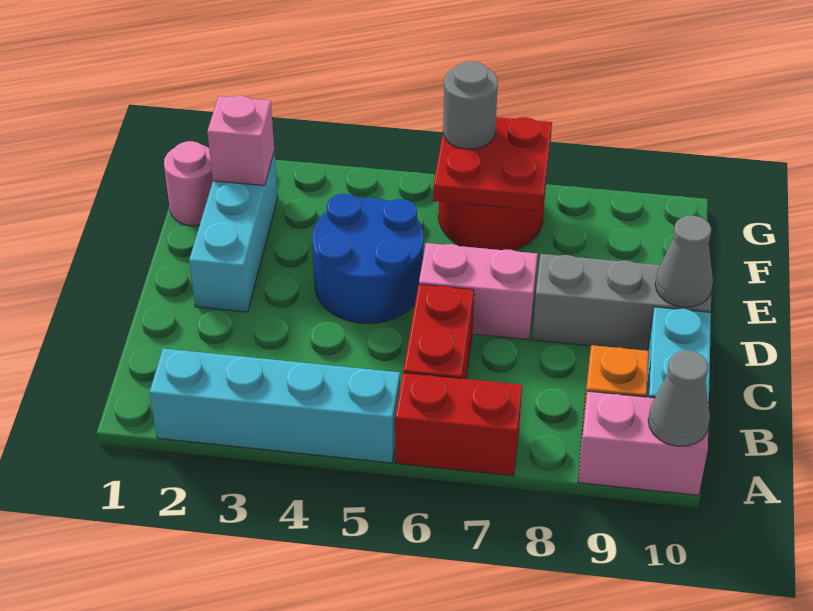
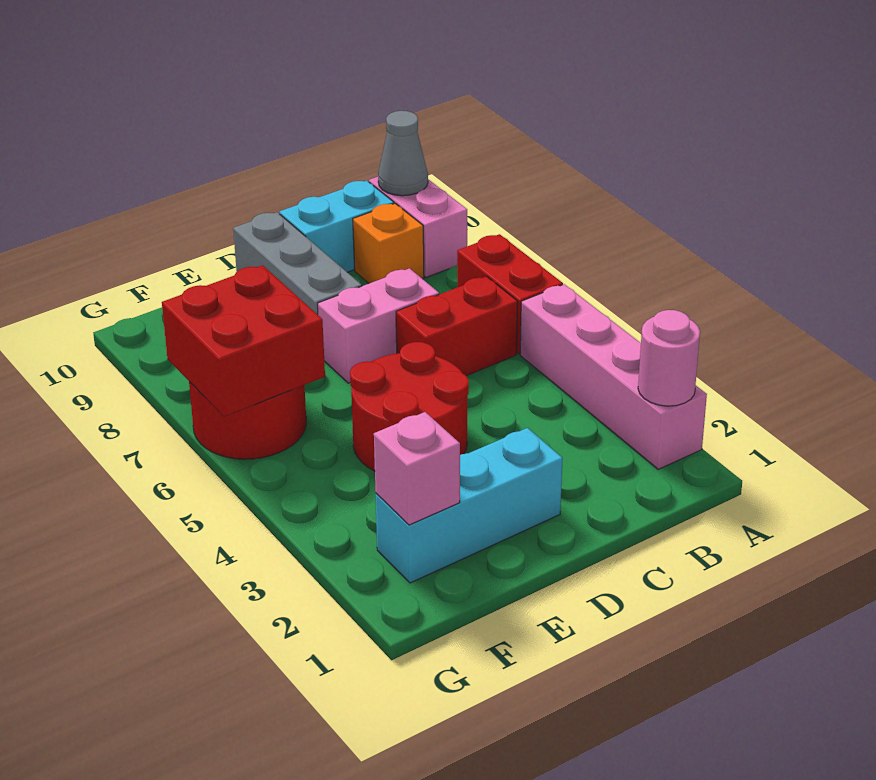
cyan 1x4 brick [149,349,400,463] -> pink 1x4 brick [520,284,707,469]
blue 2x2 round brick [312,194,424,324] -> red 2x2 round brick [350,342,469,471]
pink 1x2 brick [419,243,538,340] -> pink 1x2 brick turned to [318,268,439,383]
grey 1x1 cone [655,216,713,307] -> none
pink 1x1 round brick [164,141,213,226] -> pink 1x1 round brick moved to [638,310,700,406]
red 2x2 plate [433,117,552,211] -> red 2x2 brick [162,265,325,417]
grey 1x1 round brick [443,61,498,149] -> none

